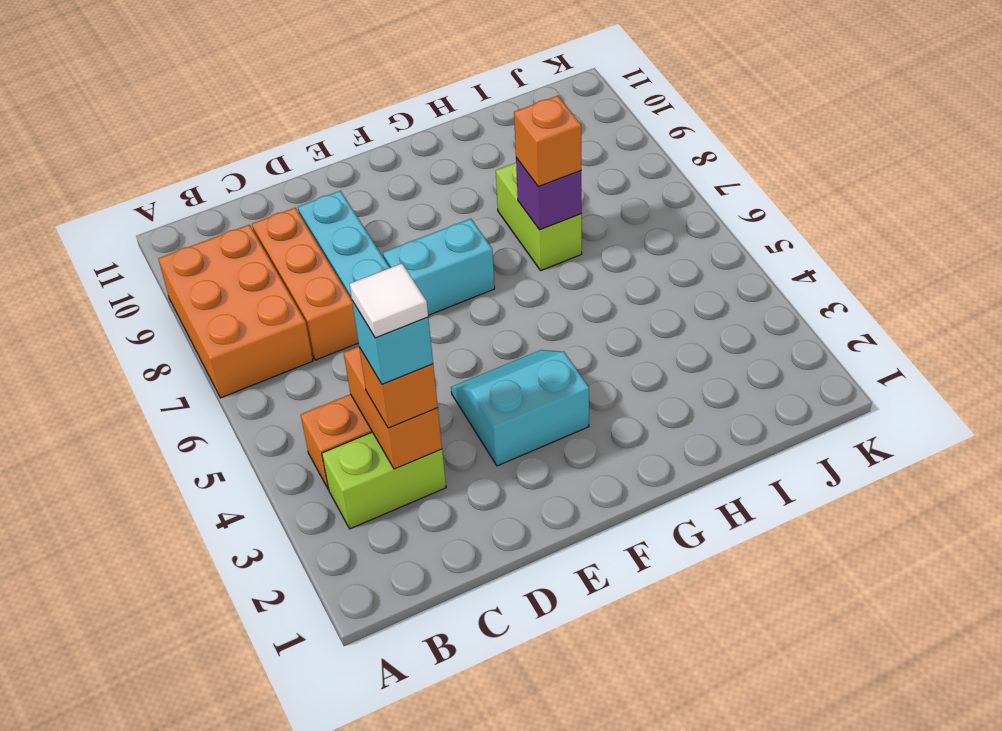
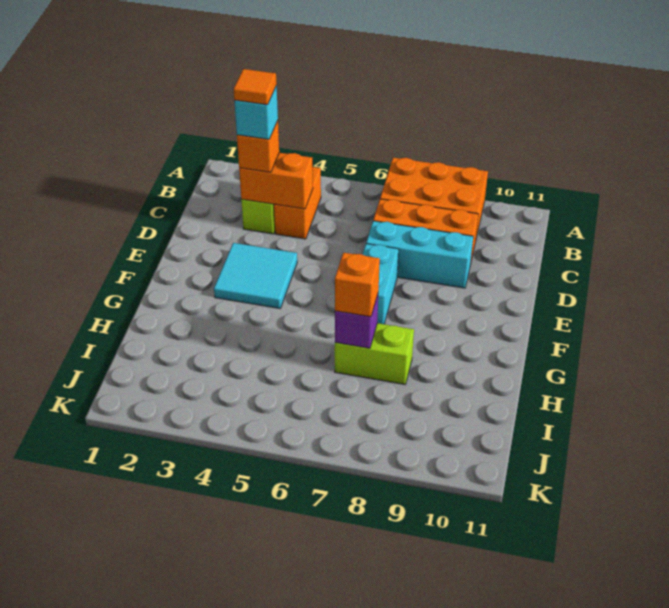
white 1x1 tile [350,264,428,338] -> orange 1x1 tile [234,69,277,105]
cyan 2x2 slope [451,350,589,466] -> cyan 2x2 tile [214,243,297,308]

